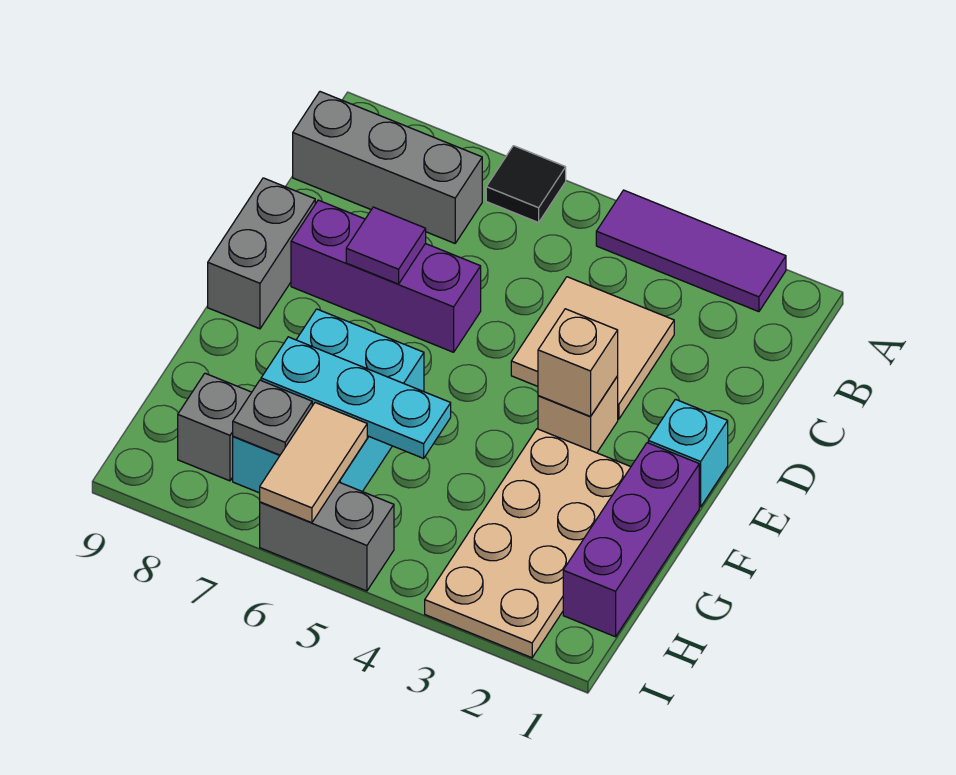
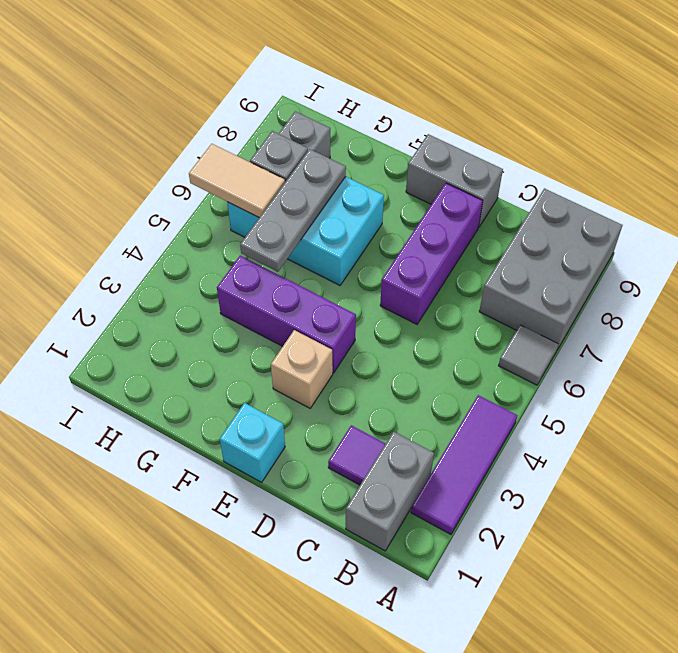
black 1x1 tile [486,146,566,223] -> grey 1x1 tile [499,325,558,385]
grey 1x3 brick [293,92,482,243] -> grey 2x3 brick [479,188,622,350]
tan 2x2 tile [511,277,674,419] -> none
purple 1x1 tile [346,207,426,284] -> purple 1x1 tile moved to [328,425,385,485]
tan 1x1 brick [538,309,618,416] -> none
purple 1x3 brick [563,443,699,637] -> purple 1x3 brick moved to [217,255,356,373]
tan 2x4 plate [425,429,631,658] -> none
cyan 1x3 plate [261,337,451,458] -> grey 1x3 plate [240,149,346,272]
grey 1x2 brick [260,482,394,591] -> grey 1x2 brick moved to [346,432,434,551]

